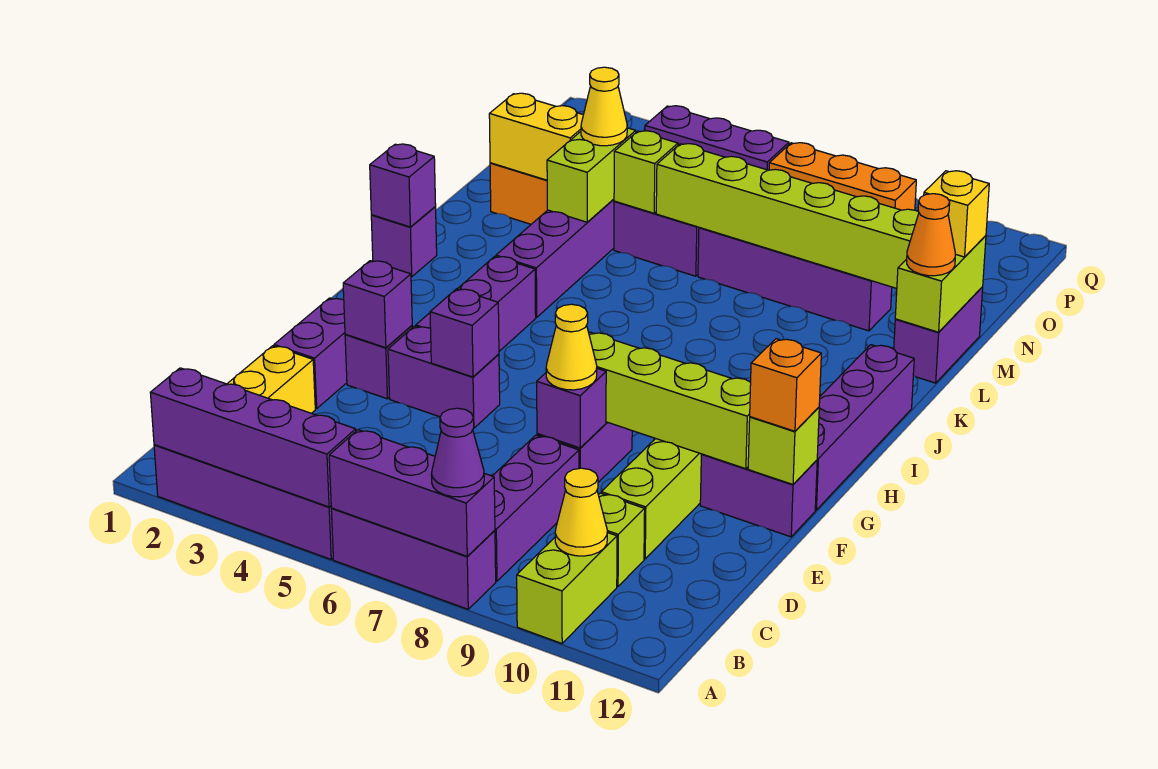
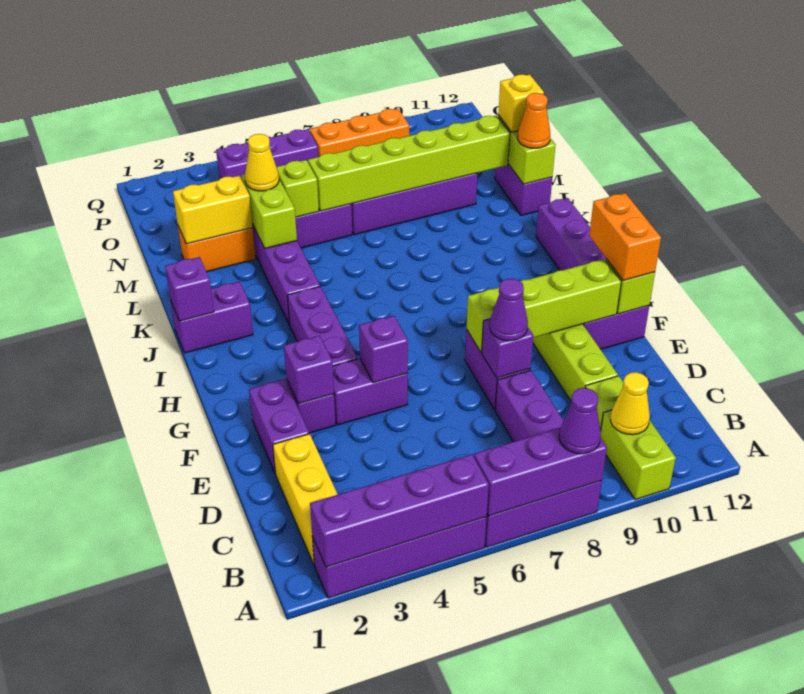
yellow 1x1 cone [546,304,597,390] -> purple 1x1 cone [490,279,528,341]
orange 1x1 brick [750,339,821,431] -> orange 1x2 brick [589,193,661,281]
purple 1x1 brick [371,207,437,277] -> purple 1x2 brick [171,281,253,353]

